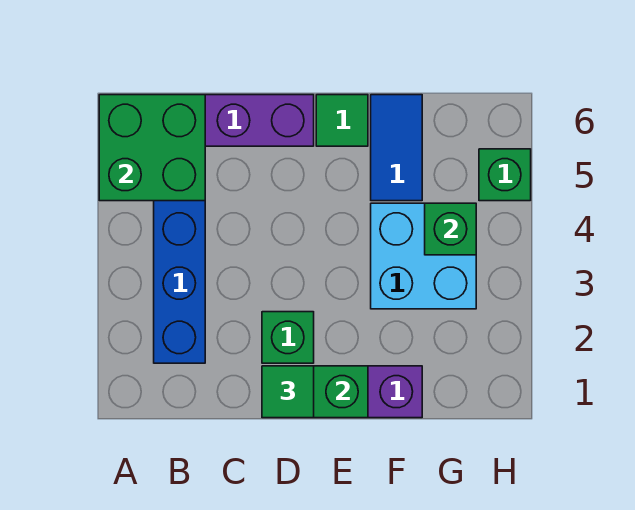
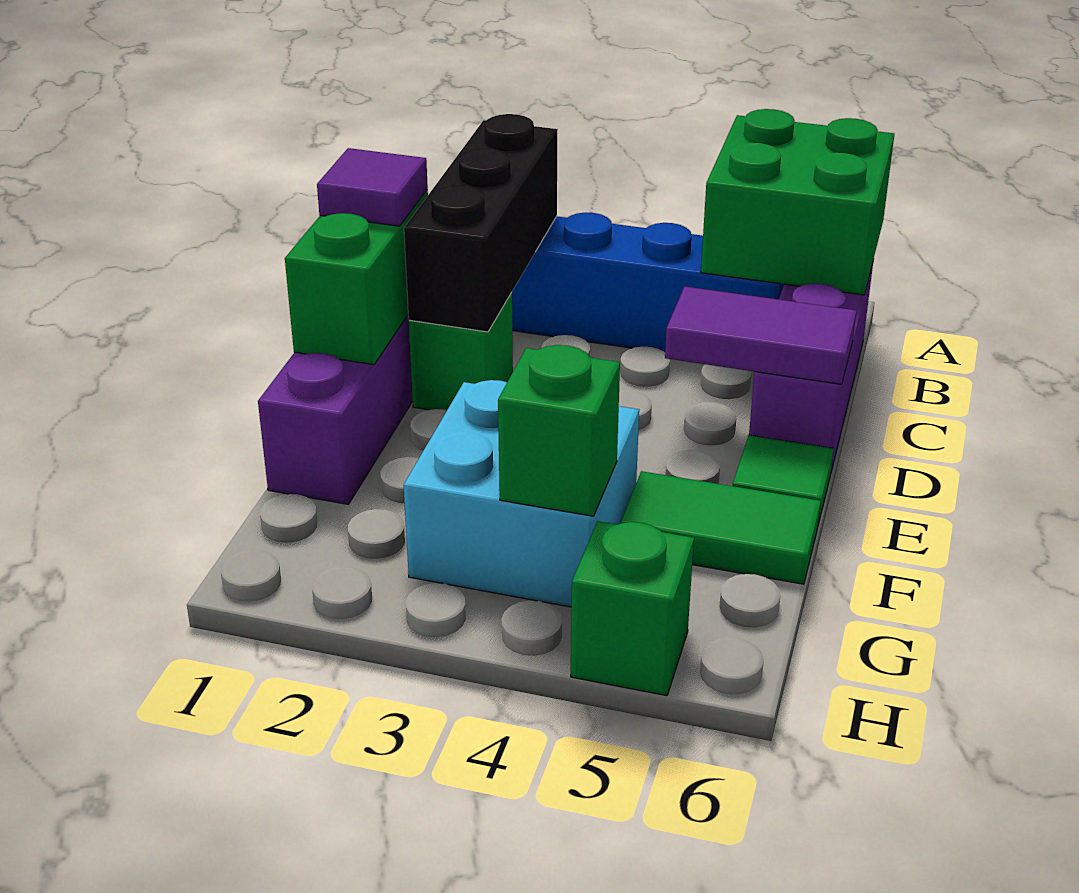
none -> black 1x3 brick [404,114,558,332]
green 1x1 tile [262,366,314,418] -> purple 1x1 tile [317,148,428,226]
none -> purple 1x2 tile [665,287,856,384]
blue 1x2 tile [371,95,422,201] -> green 1x2 tile [621,471,821,584]

